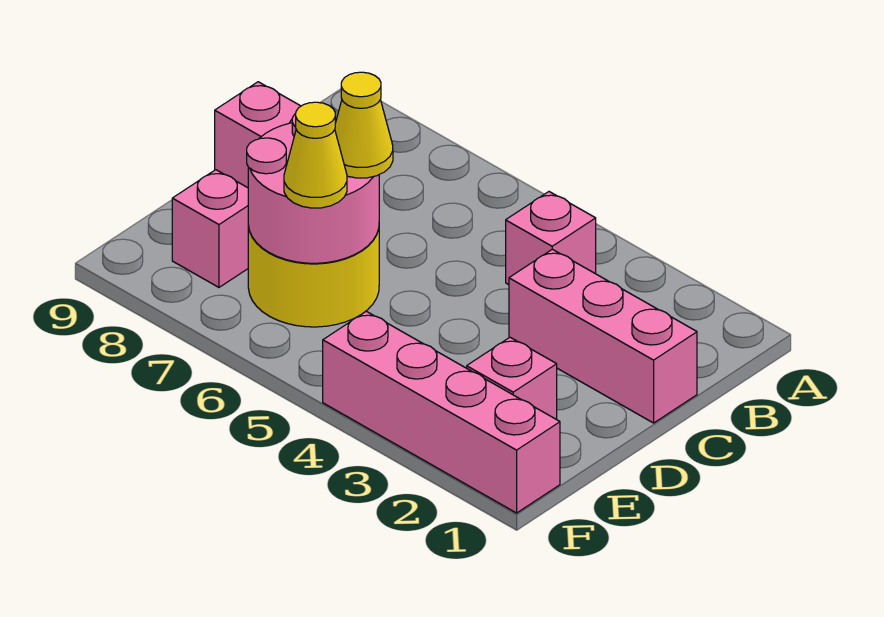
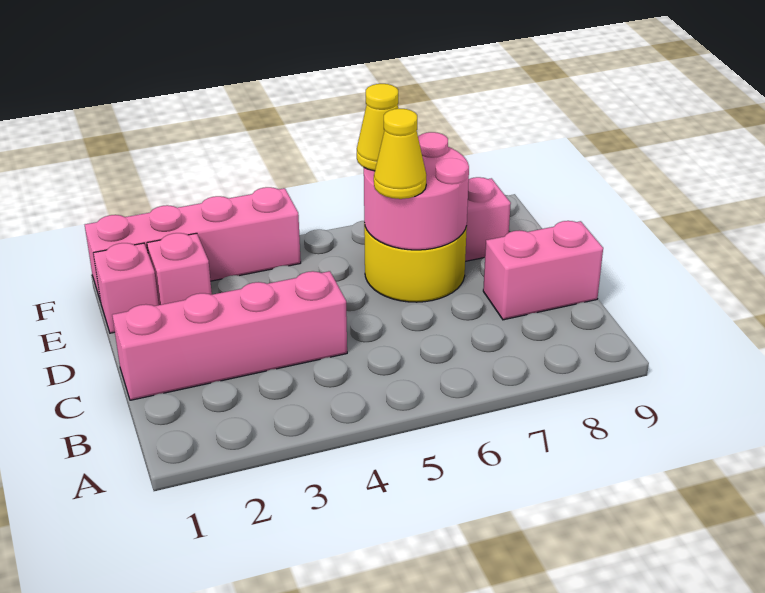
pink 1x1 brick [506,192,596,285] -> pink 1x1 brick moved to [93,243,159,333]
pink 1x3 brick [509,249,697,423] -> pink 1x4 brick [112,271,347,400]

